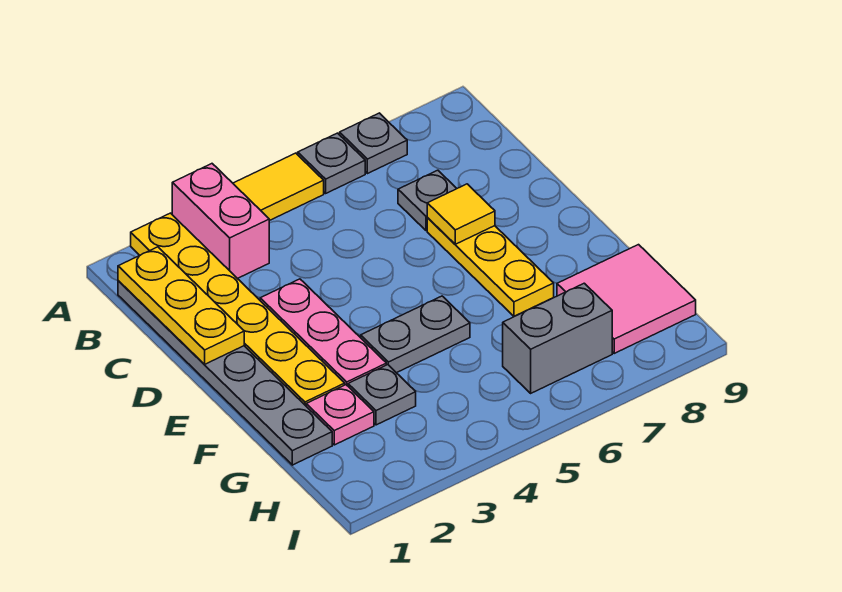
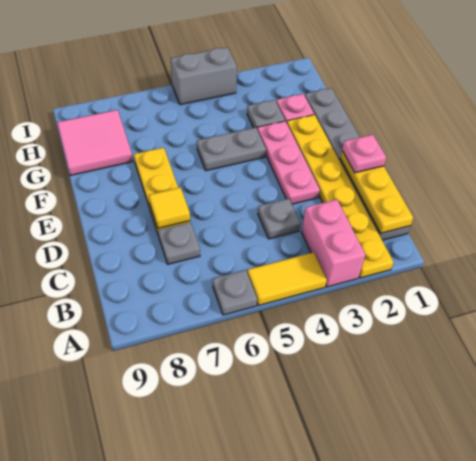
grey 1x1 plate [340,113,407,174] -> grey 1x1 plate moved to [258,199,301,239]
none -> pink 1x1 plate [342,135,386,173]
grey 1x2 brick [503,283,612,393] -> grey 1x2 brick moved to [171,47,237,105]

